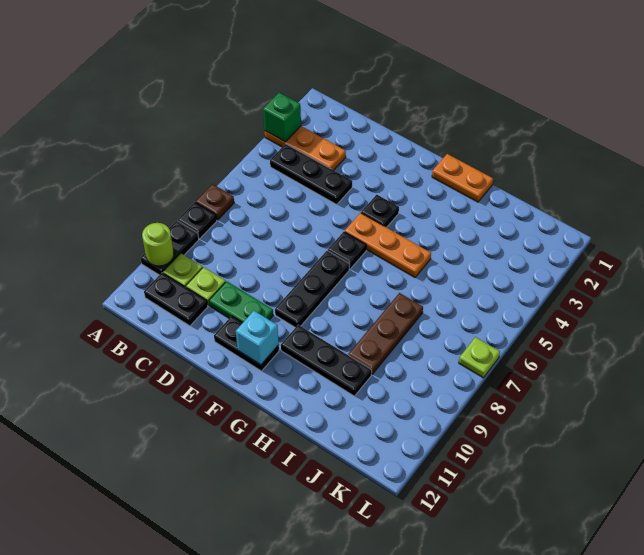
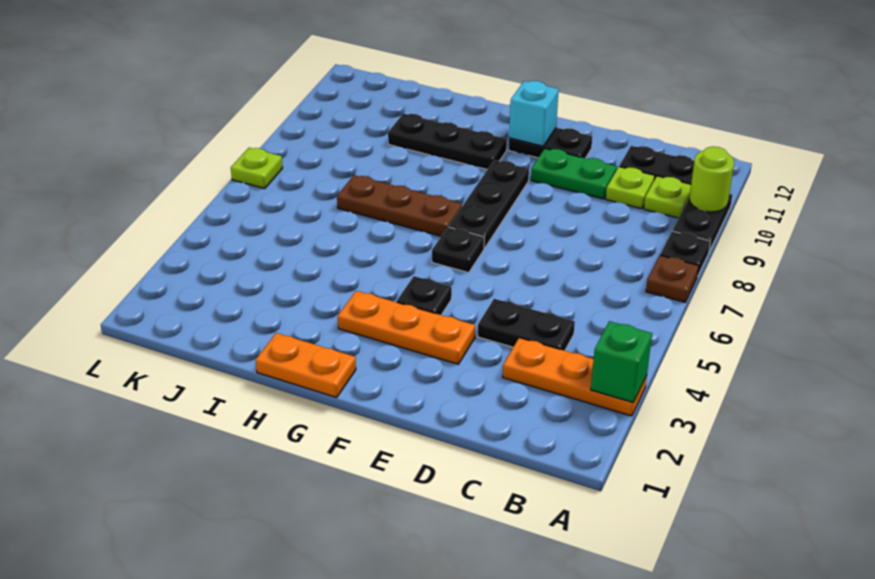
black 1x3 plate [270,144,352,204] -> black 1x2 plate [478,299,575,351]
orange 1x3 plate [345,213,431,277] -> orange 1x3 plate moved to [338,291,475,364]
brown 1x3 plate [348,293,423,374] -> brown 1x3 plate turned to [337,175,462,236]

